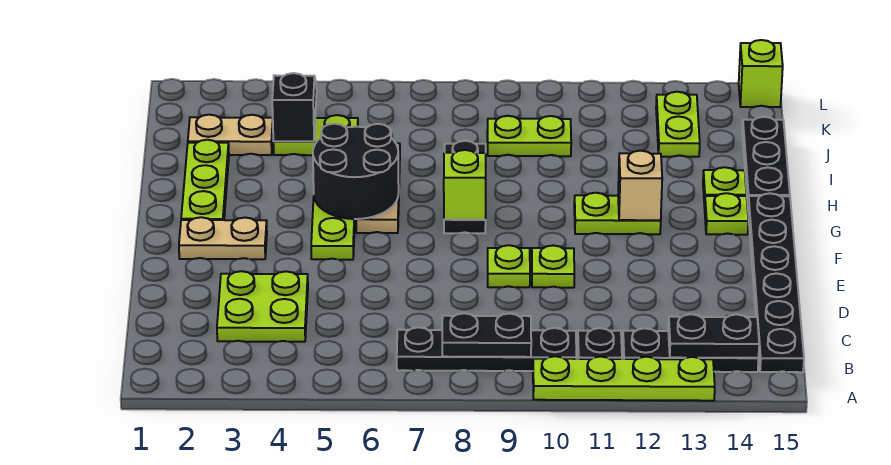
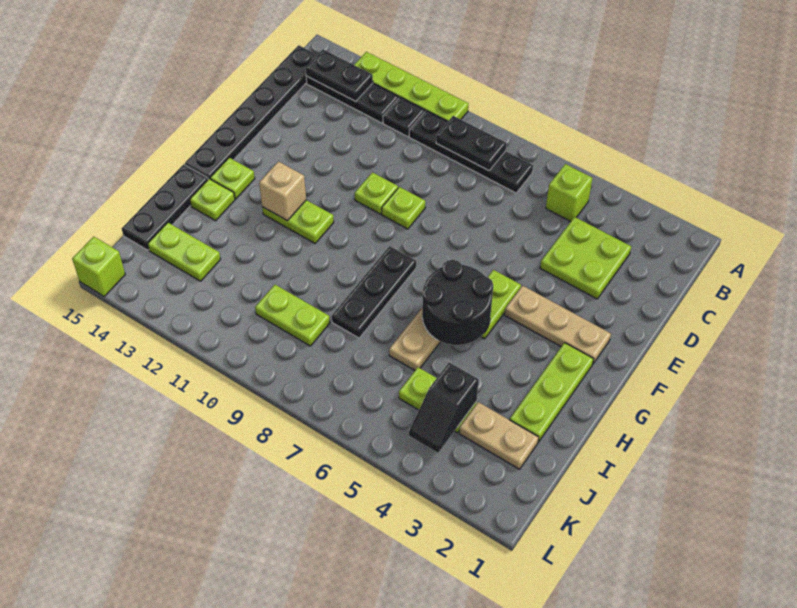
tan 1x2 plate [179,217,267,259] -> tan 1x3 plate [505,286,611,364]
lime 1x1 brick [444,150,486,220] -> lime 1x1 brick moved to [546,164,593,222]
lime 1x2 plate [656,92,700,157] -> lime 1x2 plate turned to [148,223,220,281]

